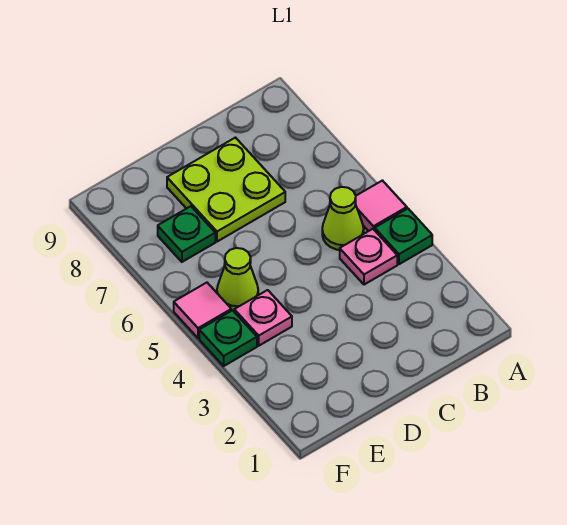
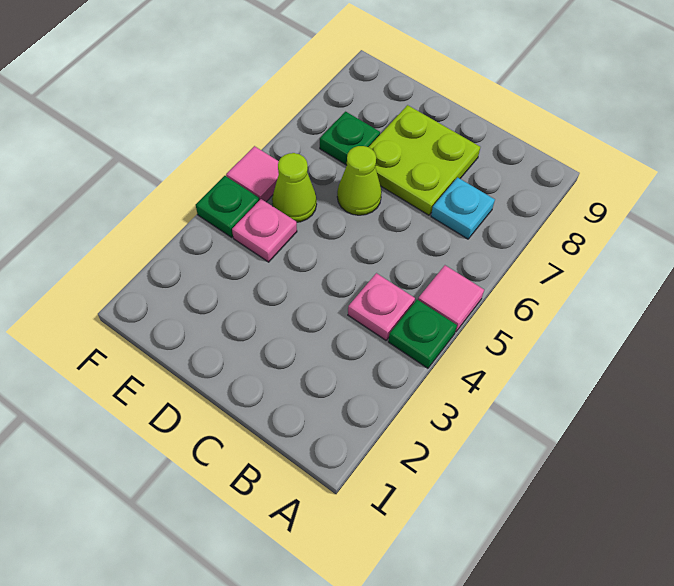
lime 1x1 cone [322,187,364,250] -> lime 1x1 cone moved to [337,146,382,215]
none -> cyan 1x1 plate [431,178,495,239]

